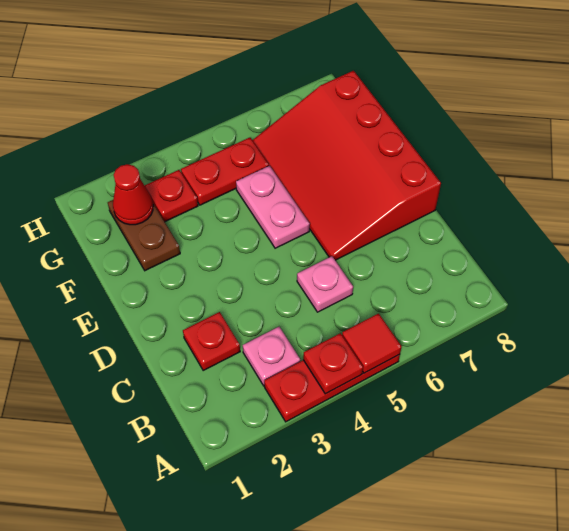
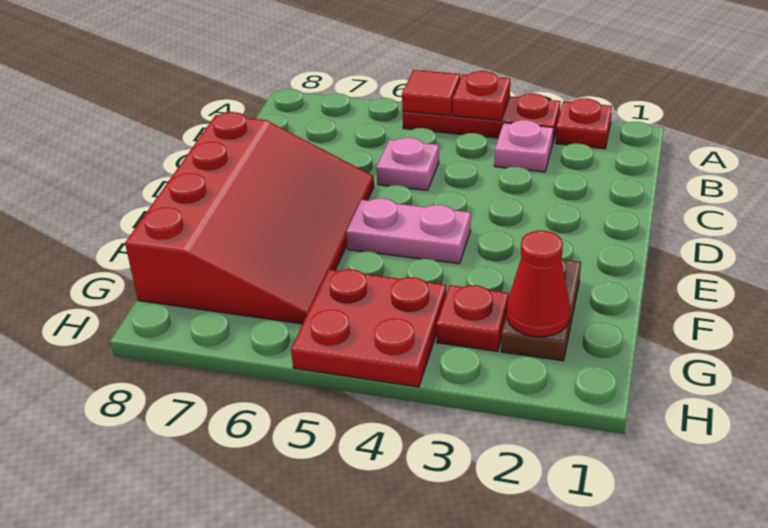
red 1x1 plate [183,312,240,371] -> red 1x1 plate moved to [555,98,612,149]
pink 1x2 plate [236,166,310,248] -> pink 1x2 plate turned to [346,198,471,264]
red 1x2 plate [181,138,269,205] -> red 2x2 plate [291,269,446,387]

